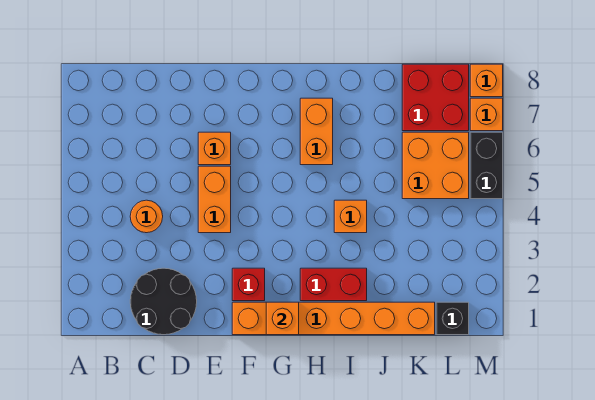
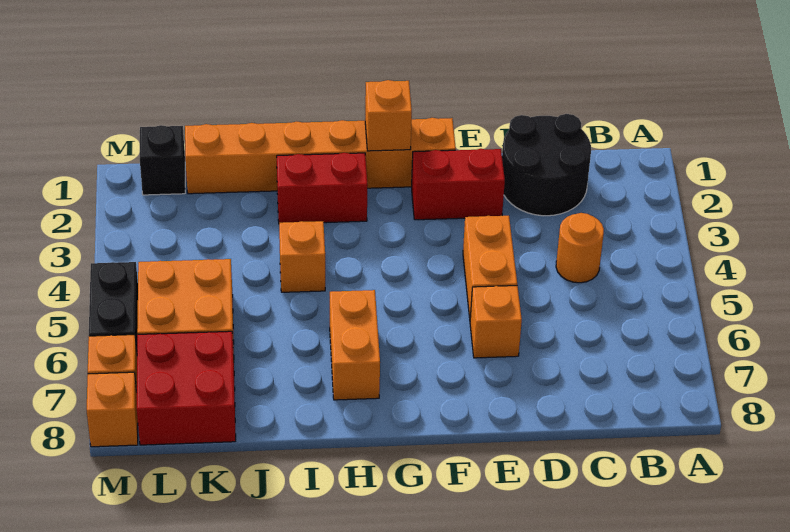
red 1x1 brick [232,268,265,301] -> red 1x2 brick [412,149,505,220]

